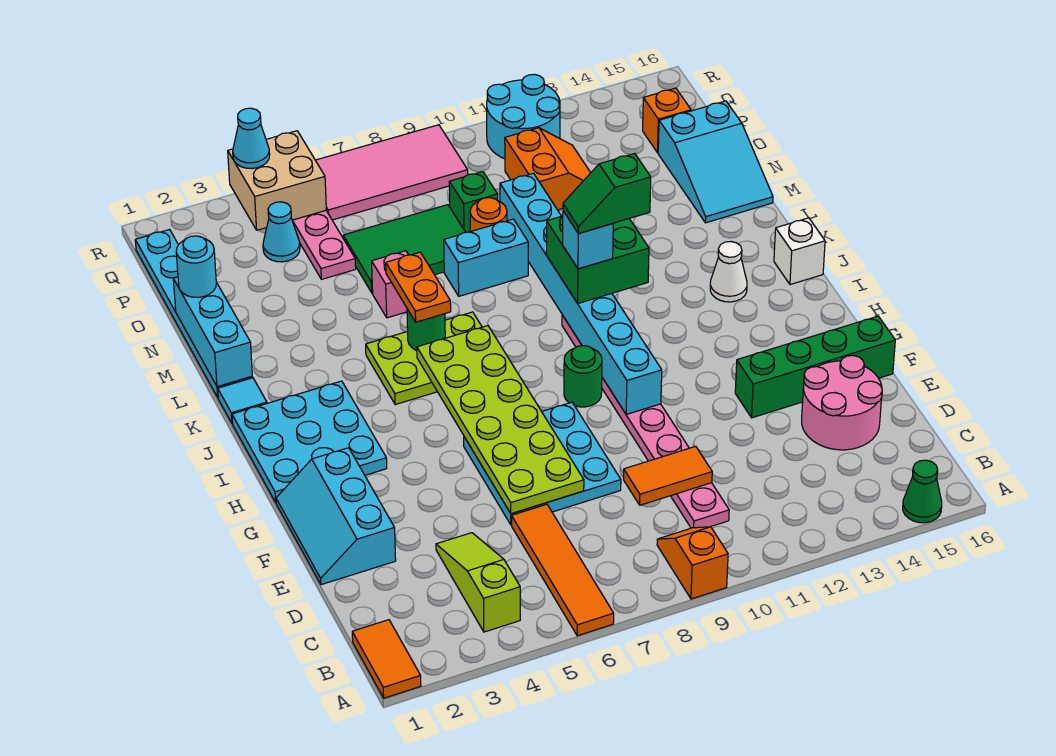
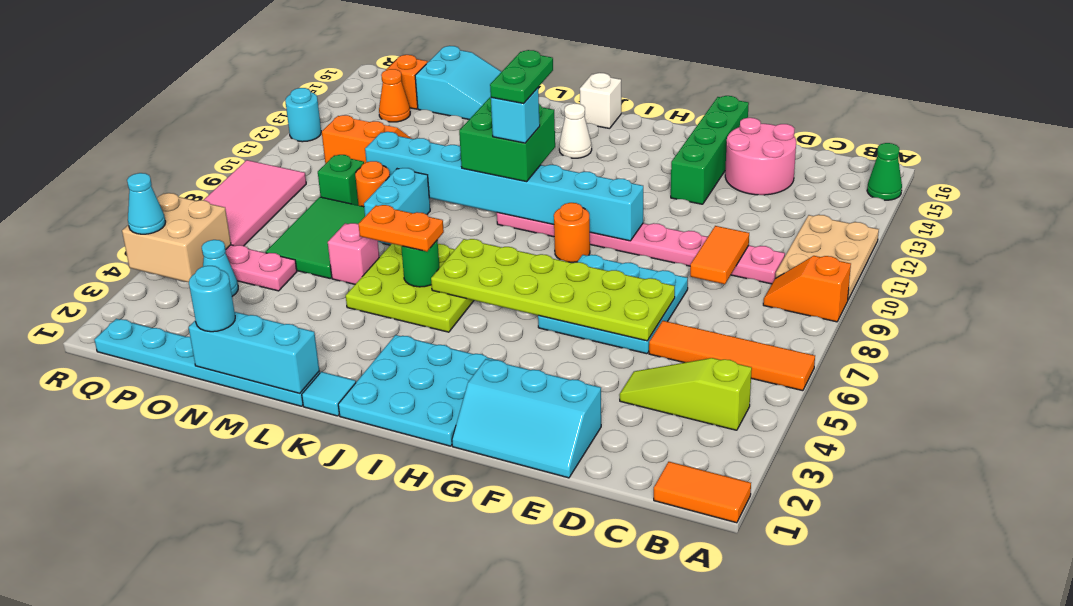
none -> tan 2x3 plate [776,215,879,300]
green 1x1 round brick [564,346,602,407] -> orange 1x1 round brick [554,203,590,262]
lime 2x3 plate [366,312,482,404] -> lime 3x3 plate [346,244,474,332]
green 1x2 slope [563,154,651,234] -> green 1x2 plate [490,50,553,103]
none -> orange 1x1 cone [379,69,410,122]
cyan 2x2 round brick [487,74,560,159] -> cyan 1x1 round brick [285,88,321,142]

